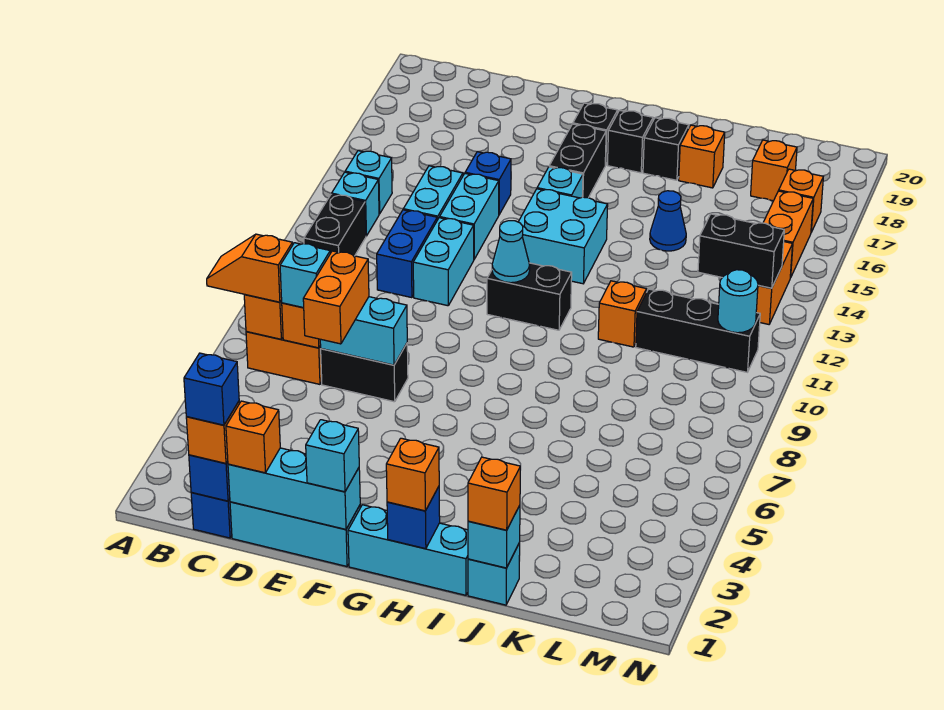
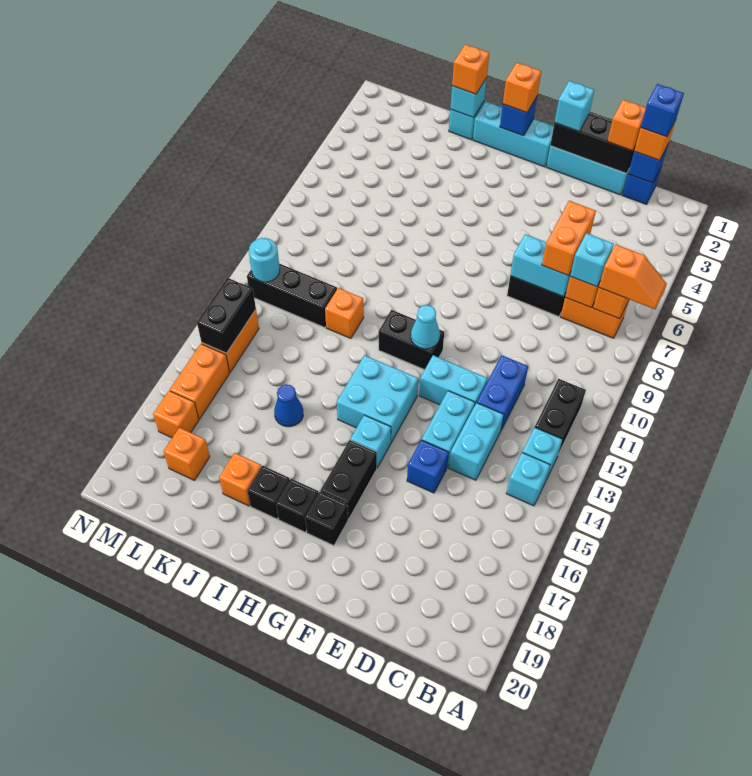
cyan 1x3 brick [228,448,360,529] -> black 1x3 brick [550,114,635,173]
cyan 1x2 brick [413,218,474,306] -> cyan 1x2 brick turned to [419,355,488,405]
black 1x2 brick [698,214,784,288] -> black 1x2 brick turned to [197,278,256,353]

